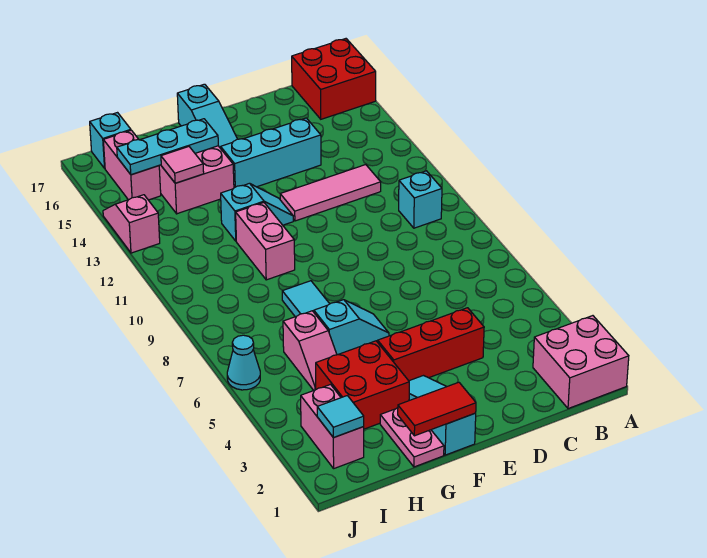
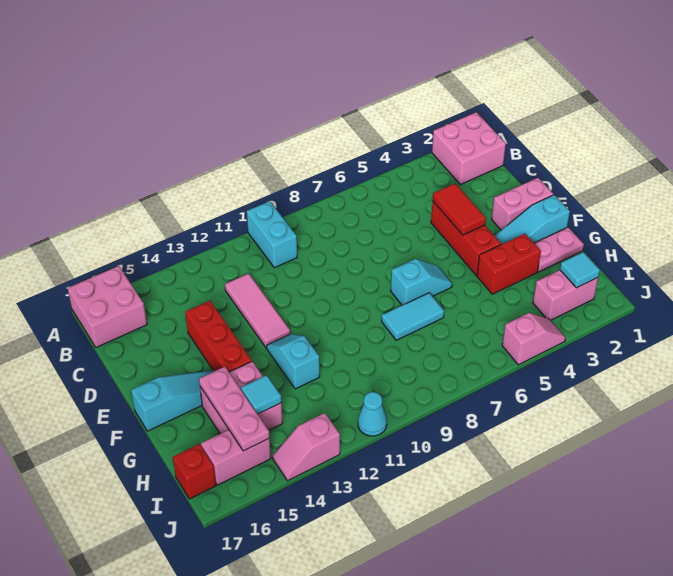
red 2x2 brick [292,39,376,119] -> pink 2x2 brick [68,266,147,347]
cyan 1x1 brick [399,171,442,228] -> cyan 1x2 brick [247,201,297,268]
cyan 1x3 brick [221,118,321,188] -> red 1x3 brick [185,301,252,372]
red 1x2 tile [398,382,476,436] -> red 1x2 tile moved to [433,184,486,235]
cyan 1x2 slope [314,300,389,355] -> cyan 1x2 slope turned to [391,259,452,305]
red 2x2 brick [316,341,409,429] -> red 1x2 brick [477,234,541,294]
pink 1x2 brick [236,203,295,280] -> pink 1x2 brick moved to [491,178,553,230]
cyan 1x3 plate [117,119,218,175] -> pink 1x3 plate [199,367,270,451]
pink 1x2 slope [283,311,337,390] -> pink 1x2 slope moved to [502,313,565,365]
pink 1x1 tile [161,147,204,183] -> cyan 1x1 tile [241,375,282,414]
cyan 1x1 brick [90,113,131,168] -> red 1x1 brick [173,444,216,499]
cyan 1x1 cone [227,335,260,390] -> cyan 1x1 cone moved to [358,392,387,436]

